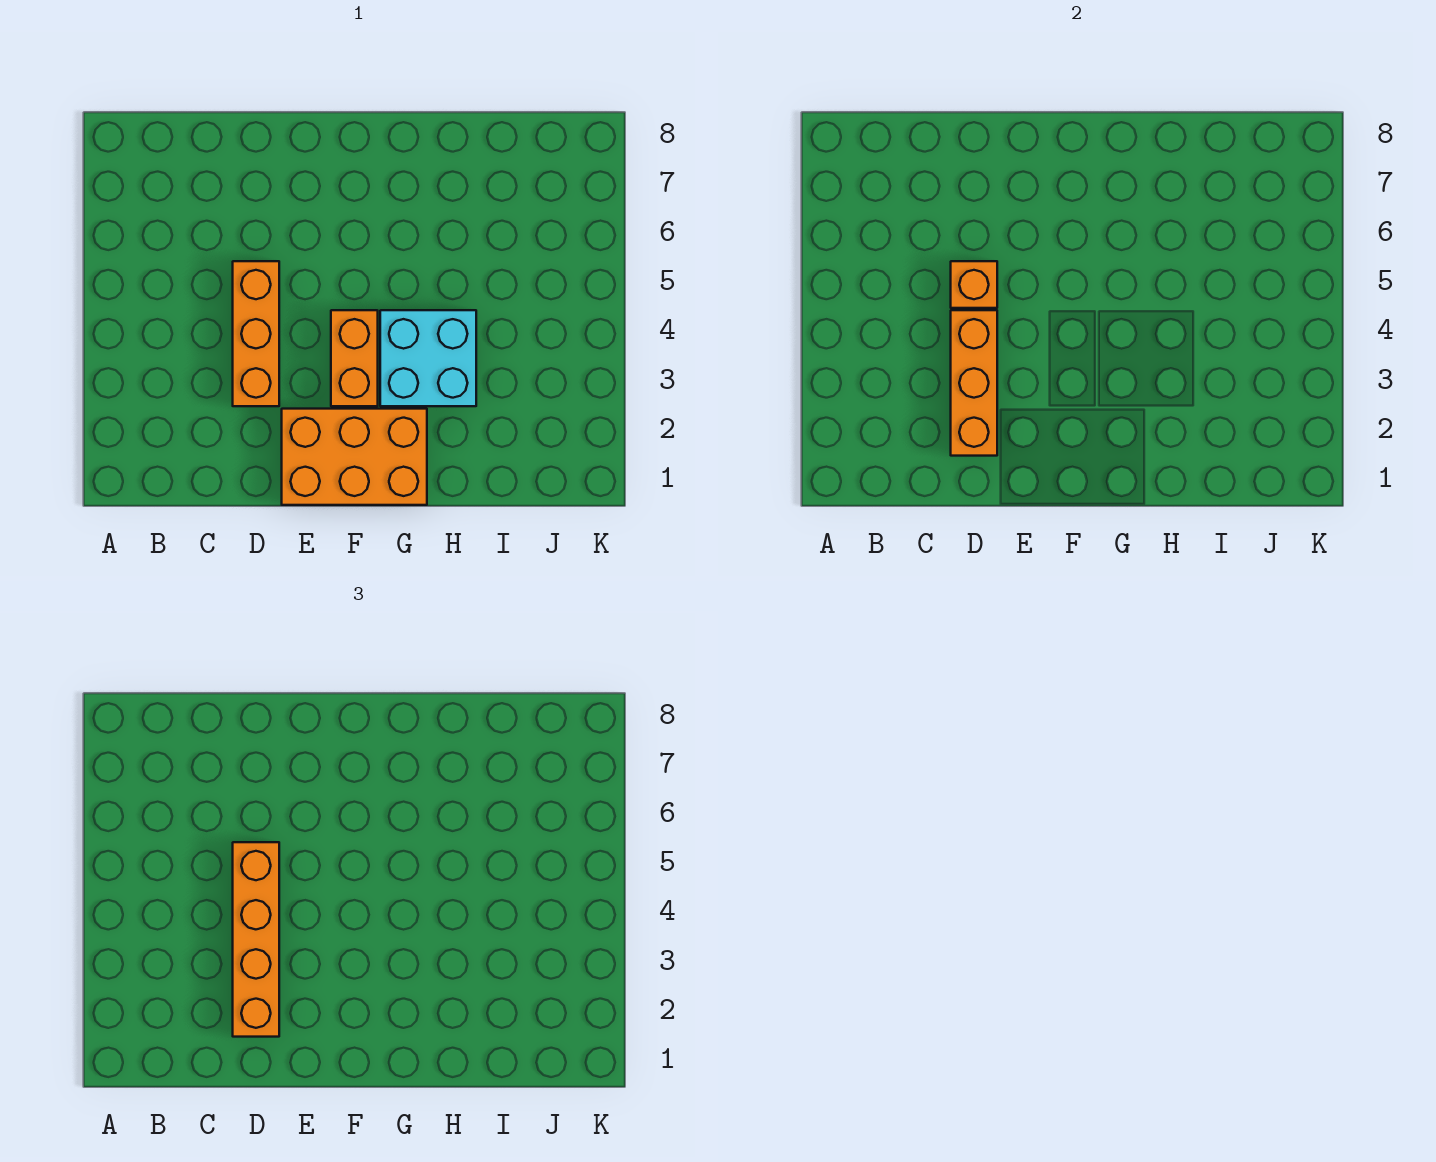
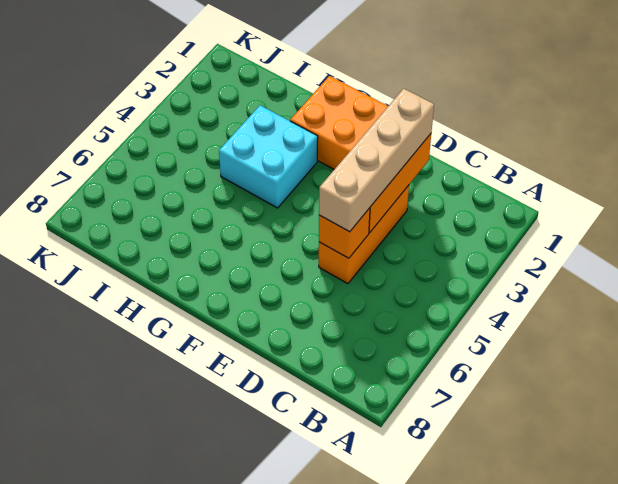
orange 1x4 brick [233,842,279,1037] -> tan 1x4 brick [319,89,434,232]
orange 1x2 brick [331,310,378,406] -> none

